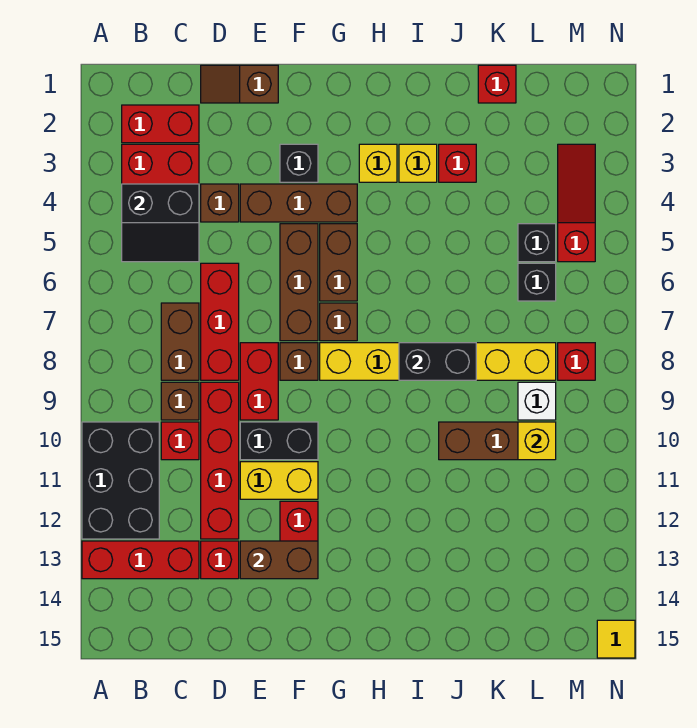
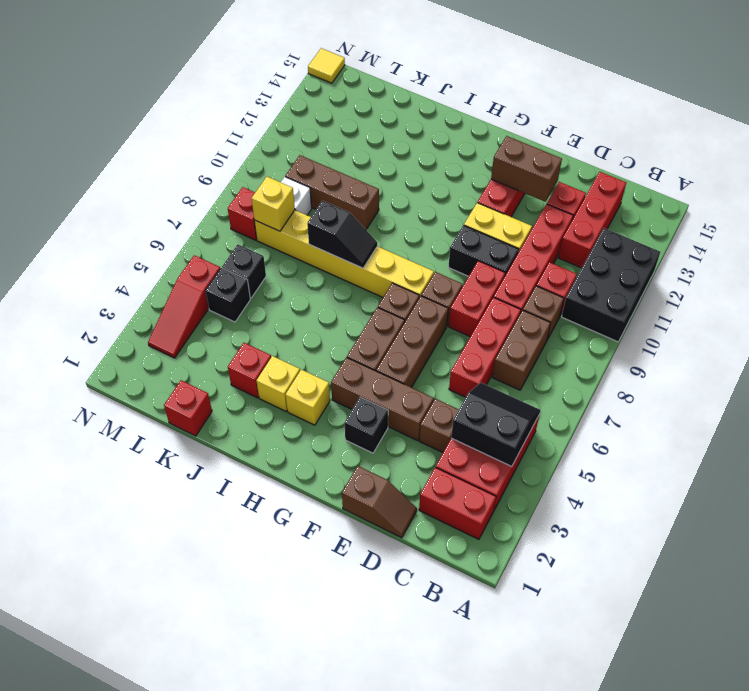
red 1x3 brick [82,541,199,579] -> red 1x3 brick turned to [559,172,626,268]
black 1x2 brick [399,343,476,380] -> black 1x2 slope [307,201,377,268]
yellow 1x1 brick [518,422,556,460] -> yellow 1x1 brick moved to [251,177,295,231]

